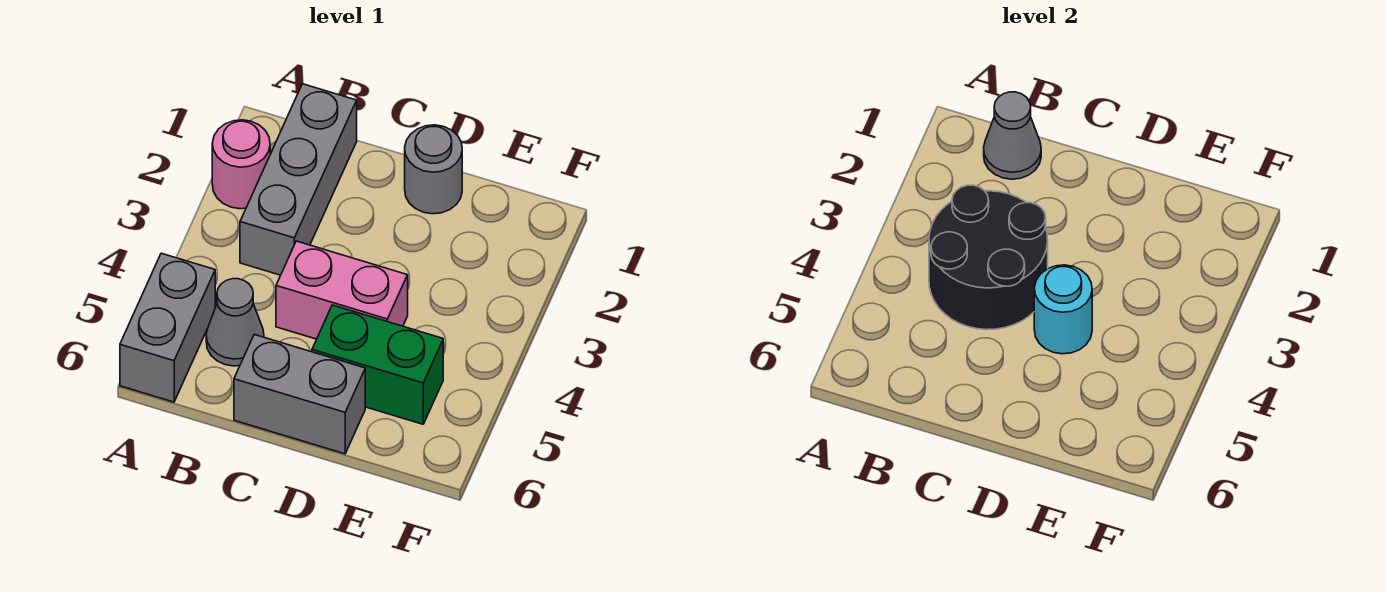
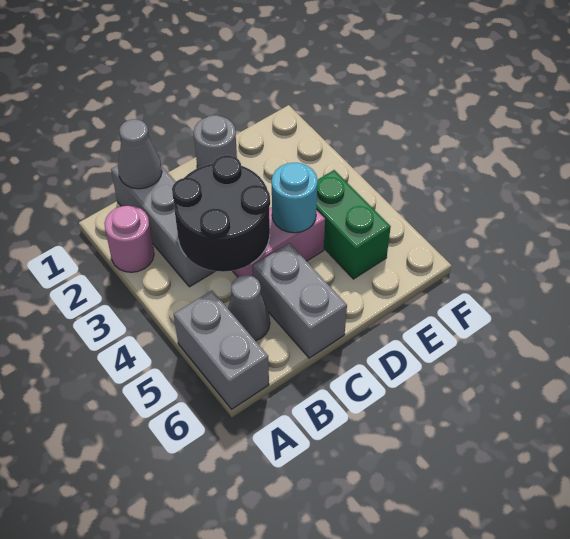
grey 1x2 brick [234,335,365,454] -> grey 1x2 brick turned to [253,243,347,358]
green 1x2 brick [312,305,443,424] -> green 1x2 brick turned to [316,170,391,279]

